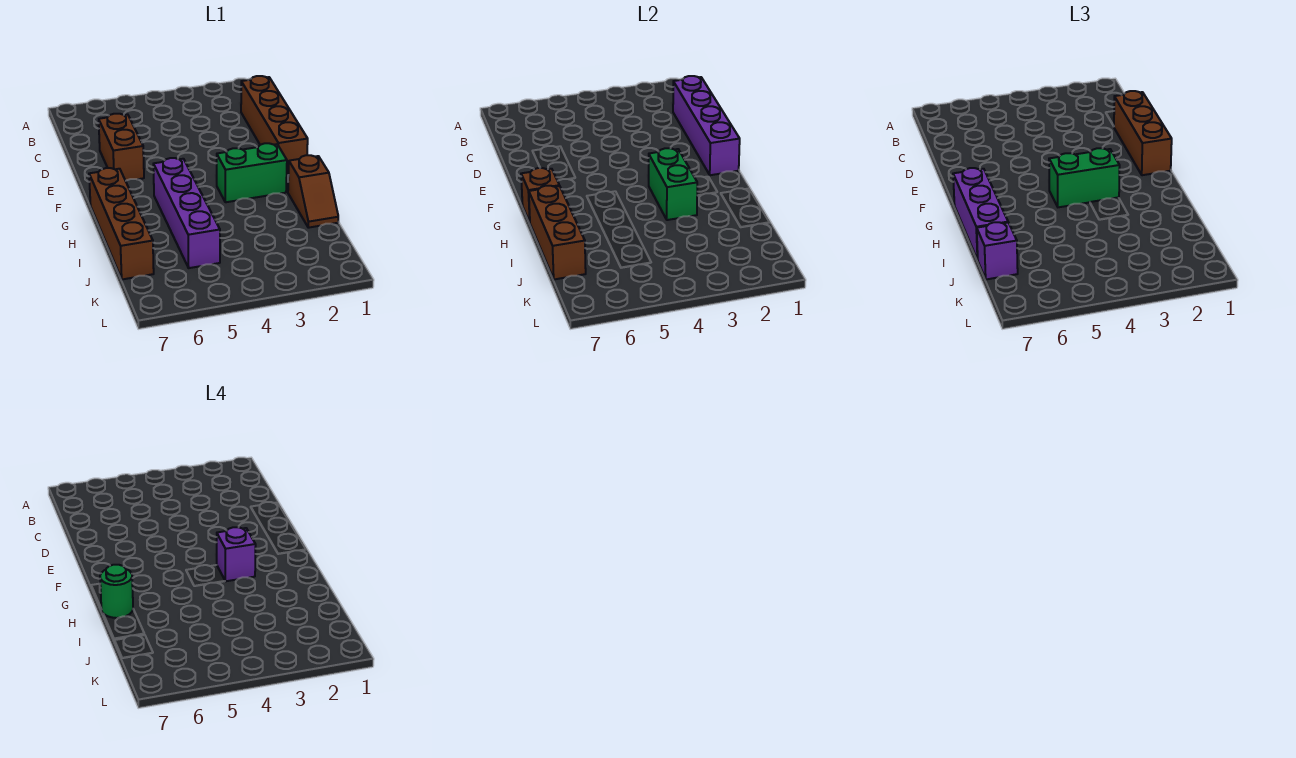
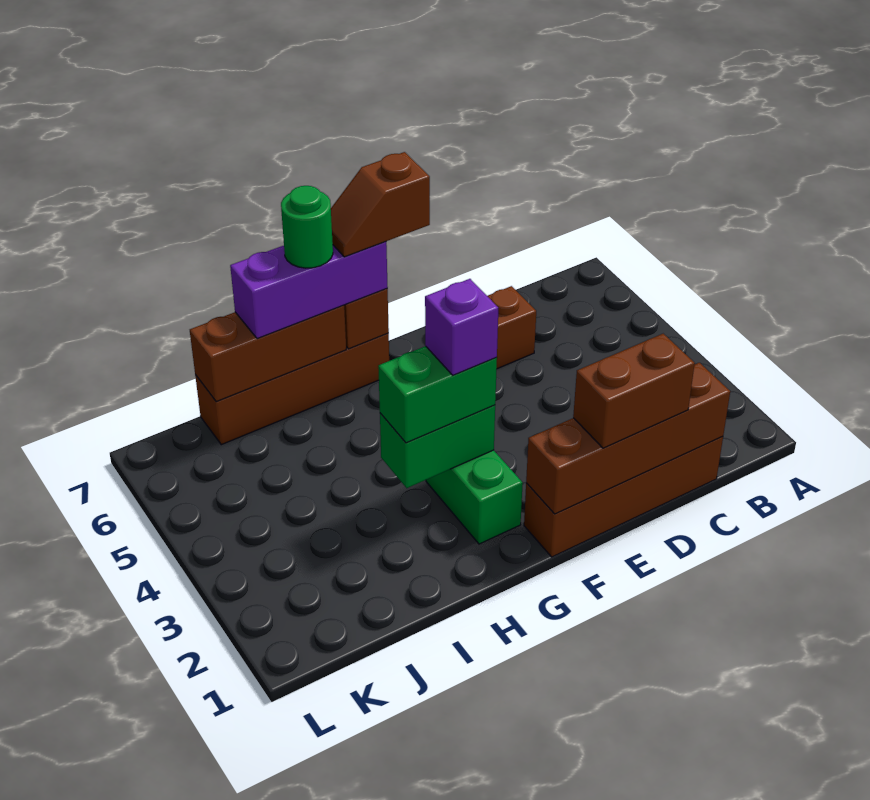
purple 1x4 brick [673,76,740,175] -> brown 1x4 brick [526,363,730,514]
brown 1x3 brick [1114,91,1172,175] -> brown 1x2 brick [573,334,695,448]
green 1x2 brick [1049,148,1120,207] -> green 1x2 brick turned to [378,346,497,443]
purple 1x4 brick [153,158,220,268] -> none
brown 1x2 slope [288,155,338,228] -> brown 1x2 slope moved to [331,152,430,257]
purple 1x1 brick [977,222,1018,279] -> none

